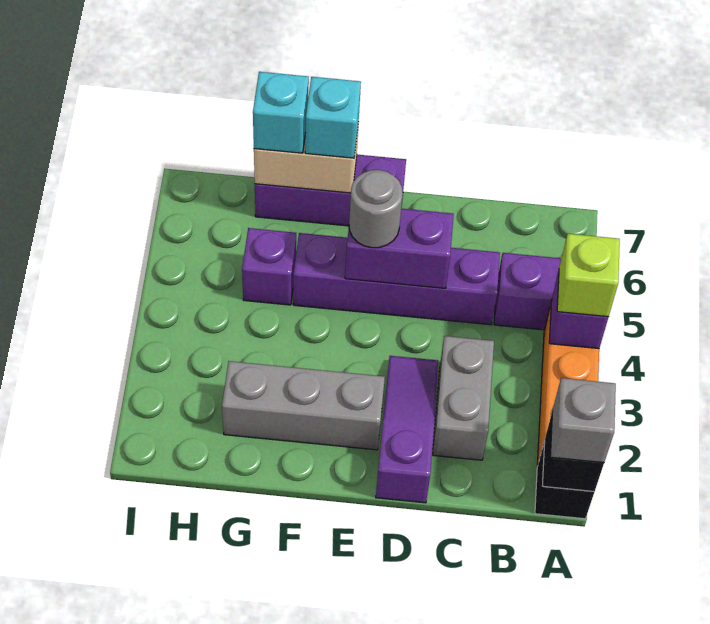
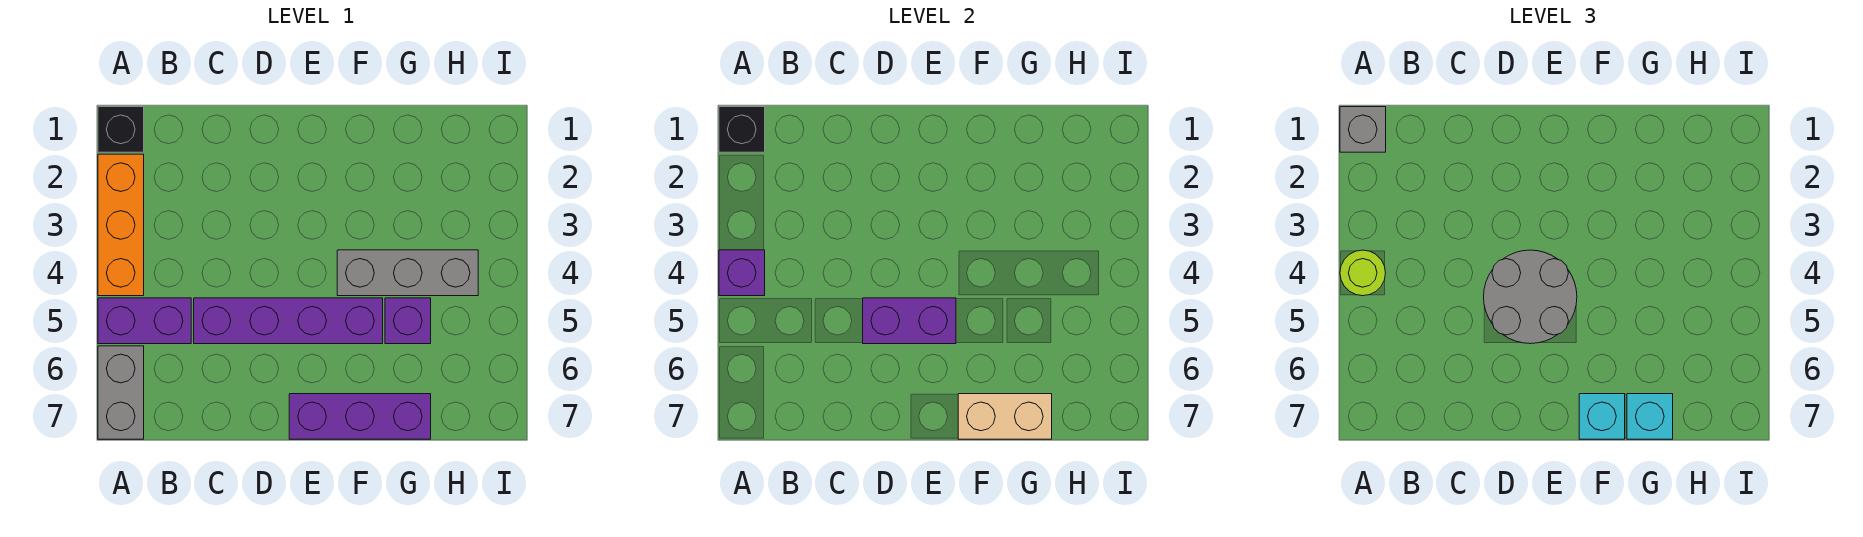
lime 1x1 brick [557,234,620,317] -> lime 1x1 round brick [1340,250,1385,296]
grey 1x2 brick [433,336,494,460] -> grey 1x2 brick moved to [98,346,144,439]
purple 1x3 slope [376,356,438,503] -> none
grey 1x3 brick [222,361,385,450] -> grey 1x3 brick moved to [337,250,478,296]
grey 1x1 round brick [349,170,403,248] -> grey 2x2 round brick [1484,250,1577,344]

